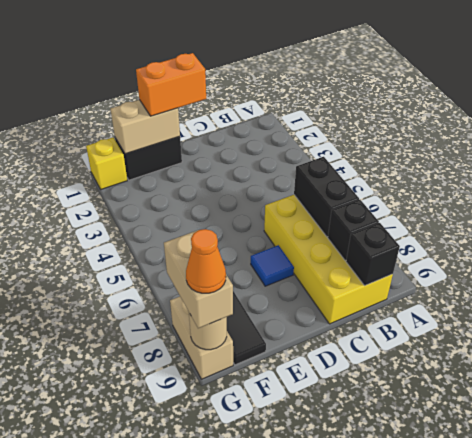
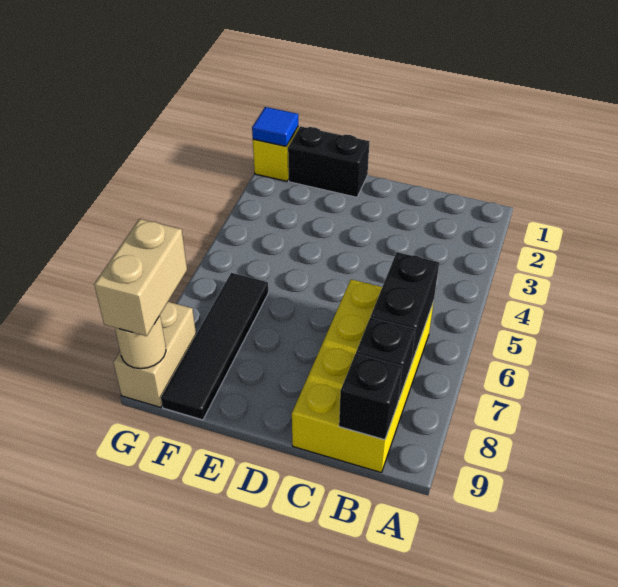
orange 1x2 brick [136,53,206,116] -> none
blue 1x1 tile [251,245,294,286] -> blue 1x1 tile moved to [252,107,298,146]
tan 1x2 brick [110,100,180,154] -> none
orange 1x1 cone [186,229,226,293] -> none

